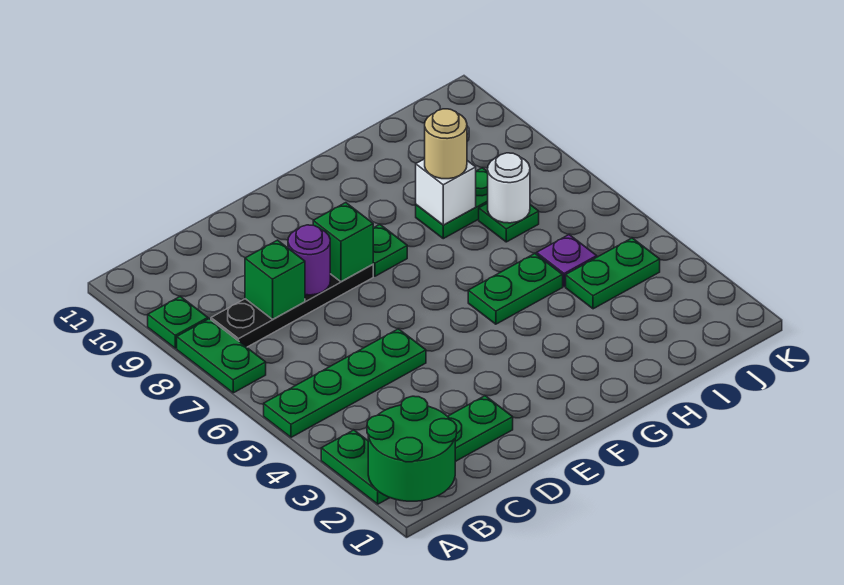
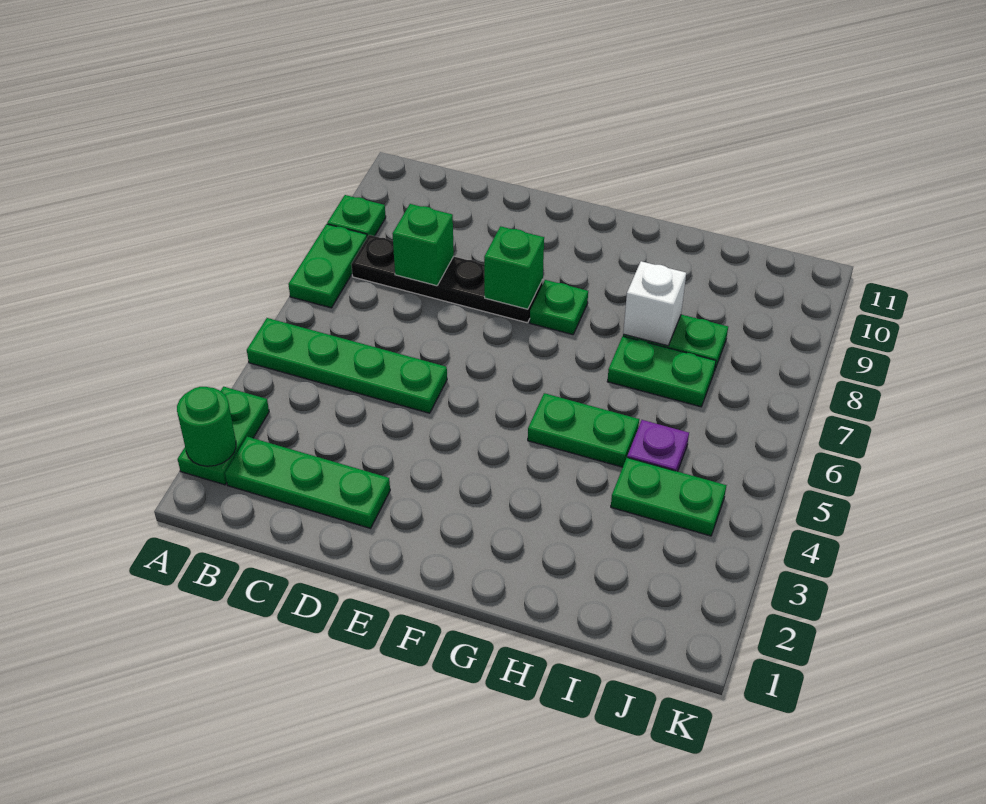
green 2x2 round brick [367,396,457,501] -> green 1x1 round brick [177,387,236,466]
purple 1x1 round brick [288,225,330,295] -> none
tan 1x1 round brick [425,109,467,179] -> none
green 1x1 plate [479,203,539,242] -> green 1x2 plate [607,336,716,407]
white 1x1 round brick [488,153,530,223] -> none

